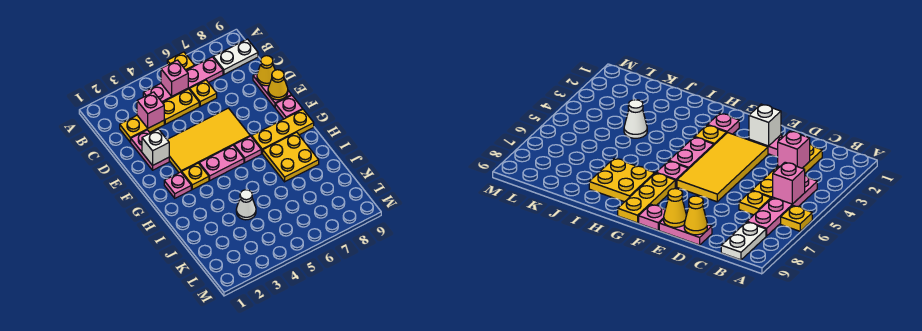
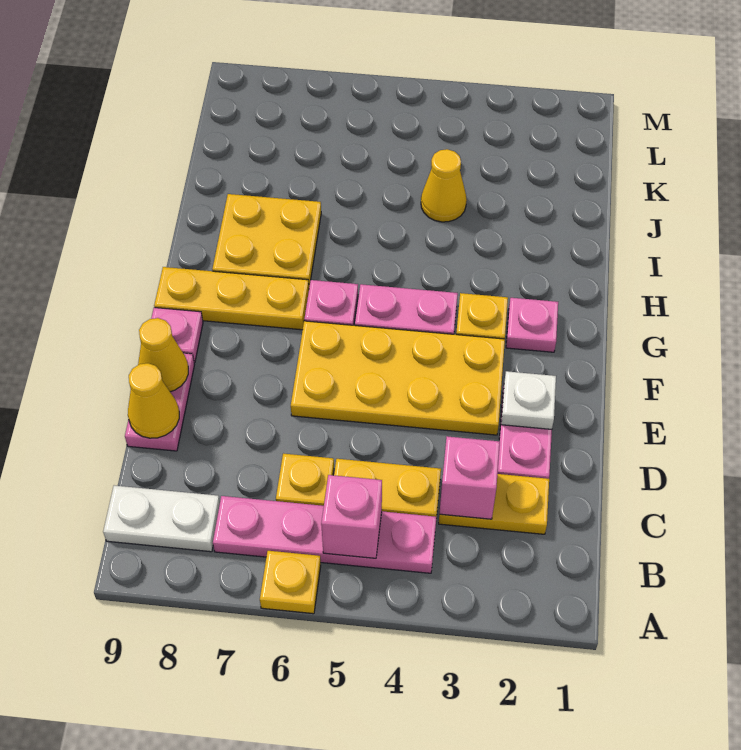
white 1x1 brick [142,129,169,165] -> white 1x1 plate [501,371,556,429]
yellow 2x4 tile [167,108,250,173] -> yellow 2x4 plate [291,321,505,435]
white 1x1 cone [236,190,256,220] -> yellow 1x1 cone [421,149,467,222]

